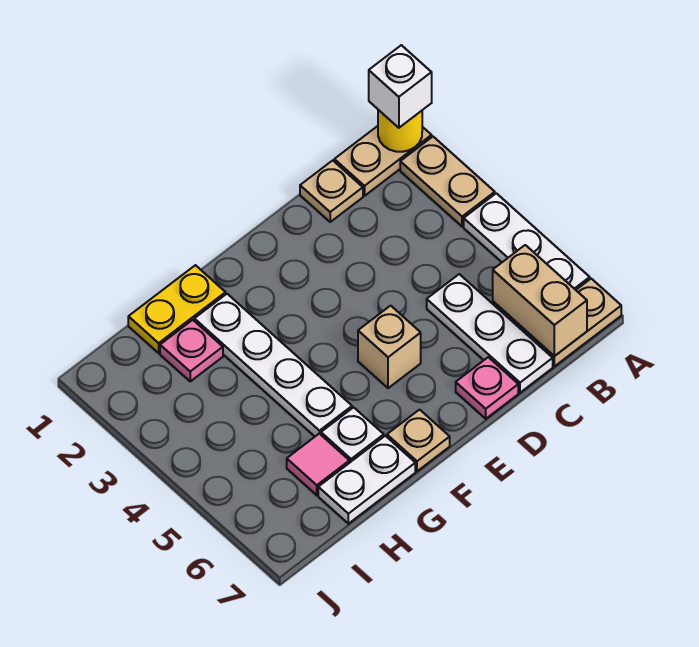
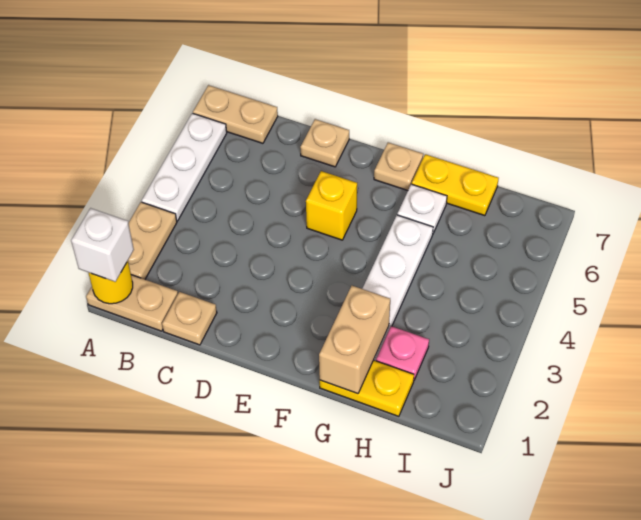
tan 1x2 brick [493,245,587,356] -> tan 1x2 brick moved to [319,286,390,394]
white 1x3 plate [427,274,553,393] -> none
pink 1x1 plate [456,357,518,419] -> tan 1x1 plate [300,119,349,167]
tan 1x1 brick [358,306,421,388] -> yellow 1x1 brick [306,171,357,240]
white 1x2 plate [318,436,415,524] -> yellow 1x2 plate [412,154,499,216]
pink 1x1 tile [287,434,349,495] -> none

